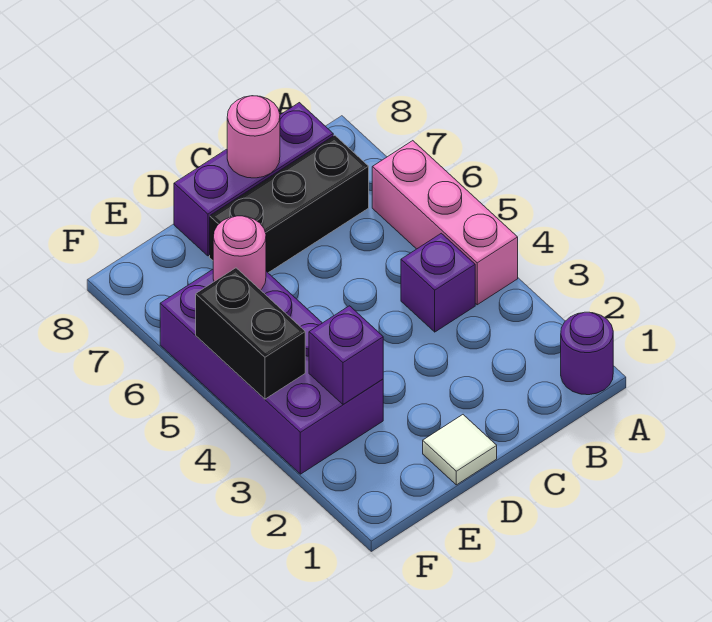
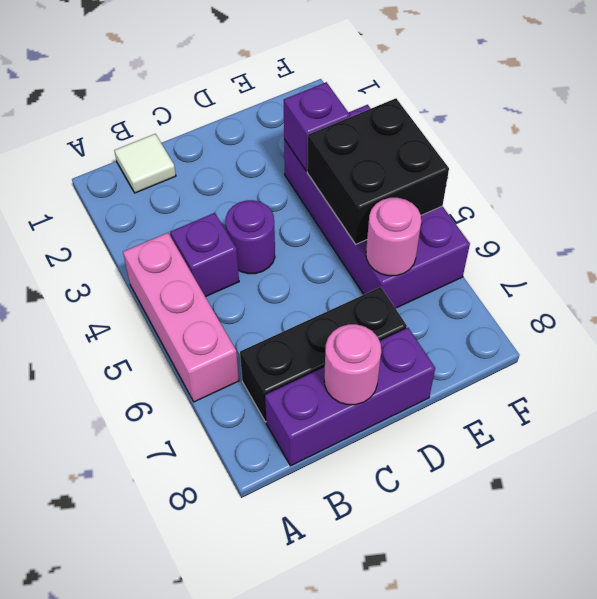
purple 1x1 round brick [561,312,613,395] -> purple 1x1 round brick moved to [226,200,275,274]
white 1x1 tile [423,415,497,485] -> white 1x1 tile moved to [114,134,176,193]
black 1x2 brick [196,268,305,399] -> black 2x2 brick [307,98,449,244]

